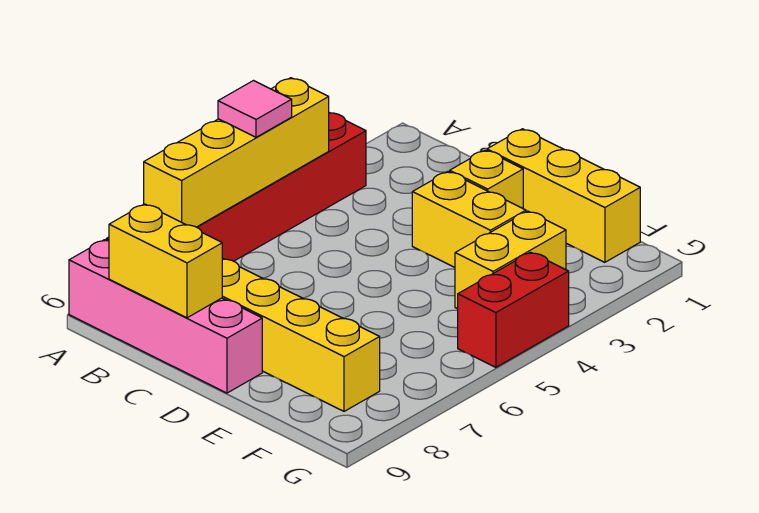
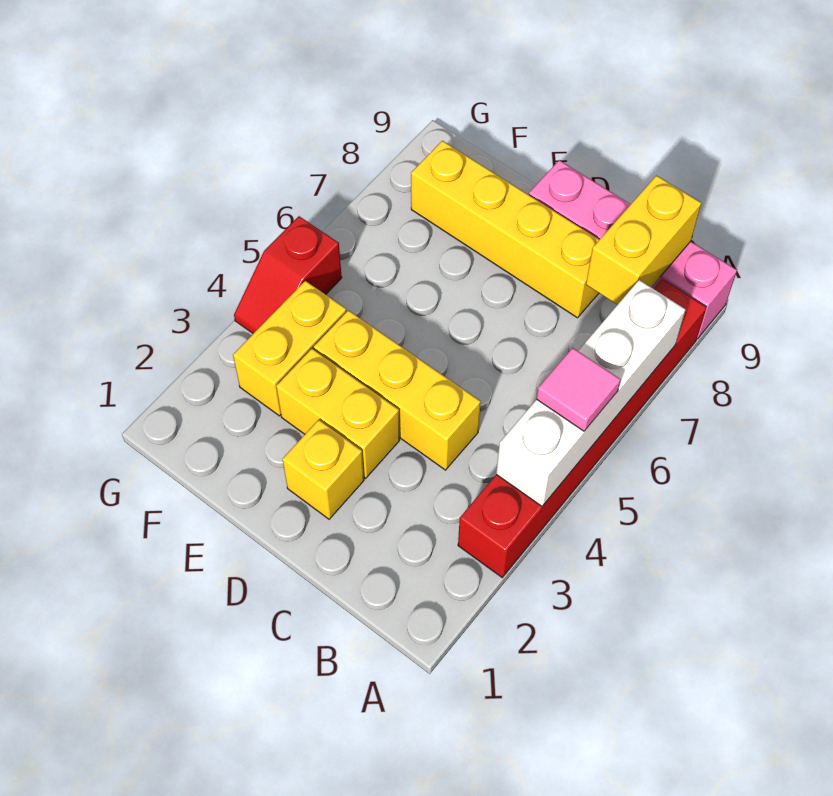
yellow 1x4 brick [144,78,329,227] -> white 1x4 brick [496,280,686,506]
yellow 1x2 brick [109,204,222,318] -> yellow 1x2 brick turned to [586,176,701,305]
yellow 1x3 brick [487,129,640,262] -> yellow 1x3 brick moved to [314,310,481,470]
red 1x2 brick [458,252,569,367] -> red 1x2 slope [234,216,342,333]

